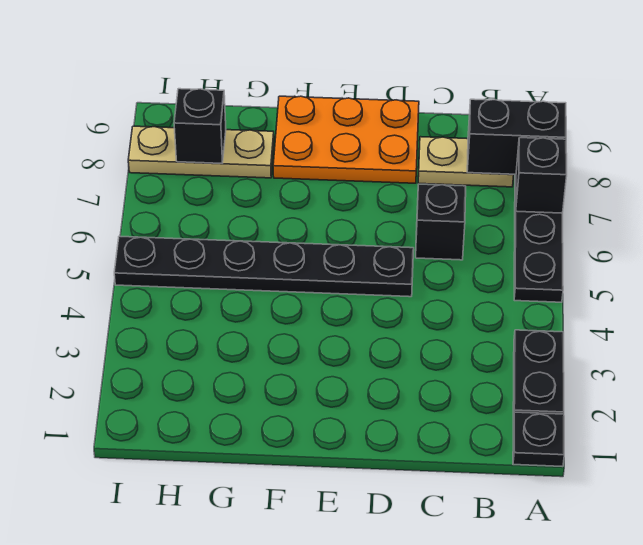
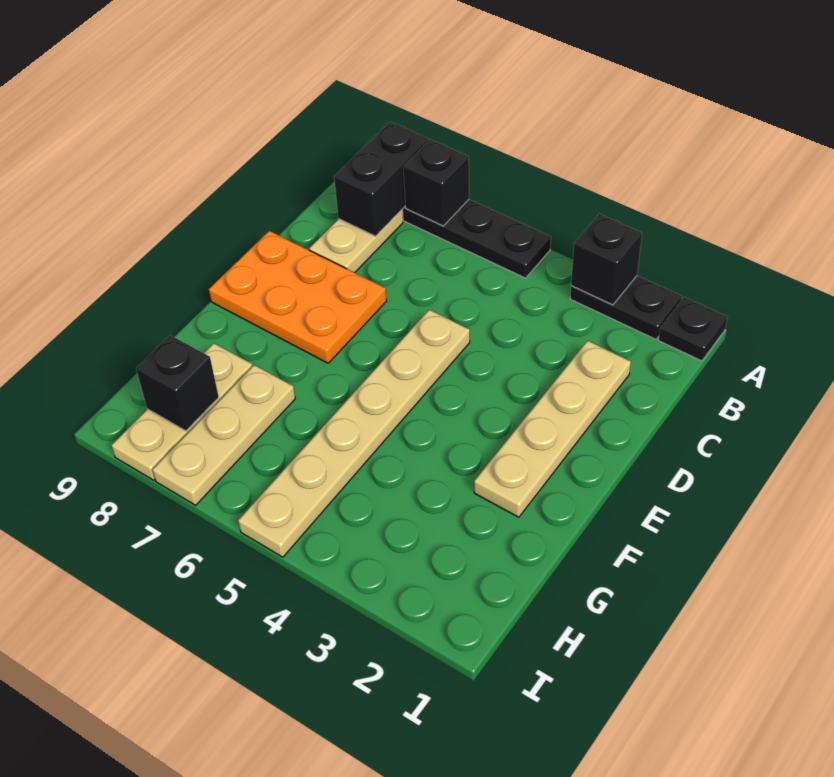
none -> tan 1x4 plate [474,341,631,517]
black 1x1 brick [416,184,466,260] -> black 1x1 brick moved to [571,214,642,305]
black 1x6 plate [114,236,414,297] -> tan 1x6 plate [238,310,470,557]
orange 2x3 plate [273,96,419,183] -> orange 2x3 plate turned to [209,231,387,363]
none -> tan 1x3 plate [153,365,295,505]

